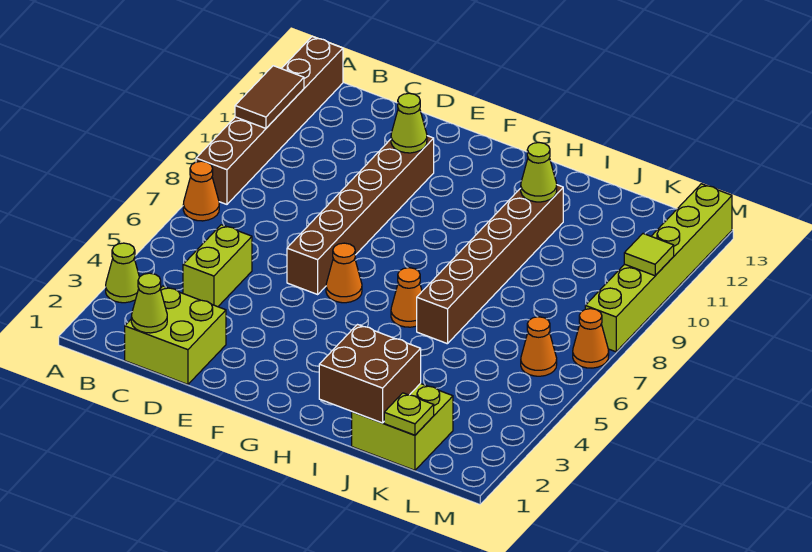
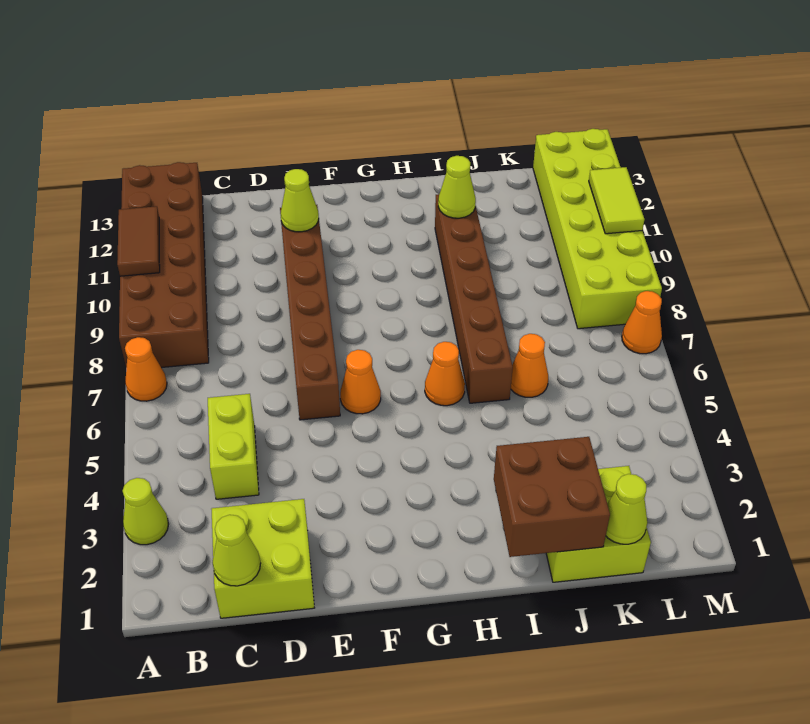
brown 1x6 brick [196,37,343,204] -> brown 2x6 brick [119,162,209,368]
lime 1x1 plate [384,393,434,435] -> lime 1x1 cone [606,474,647,544]
orange 1x1 cone [521,317,557,376] -> orange 1x1 cone moved to [511,334,548,397]
lime 1x6 brick [585,184,732,352] -> lime 2x6 brick [533,129,662,329]
lime 1x1 tile [624,234,674,276] -> lime 1x2 tile [589,167,644,234]

